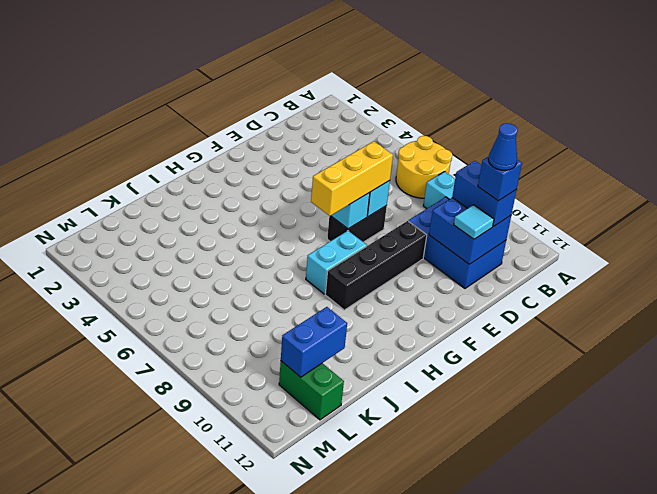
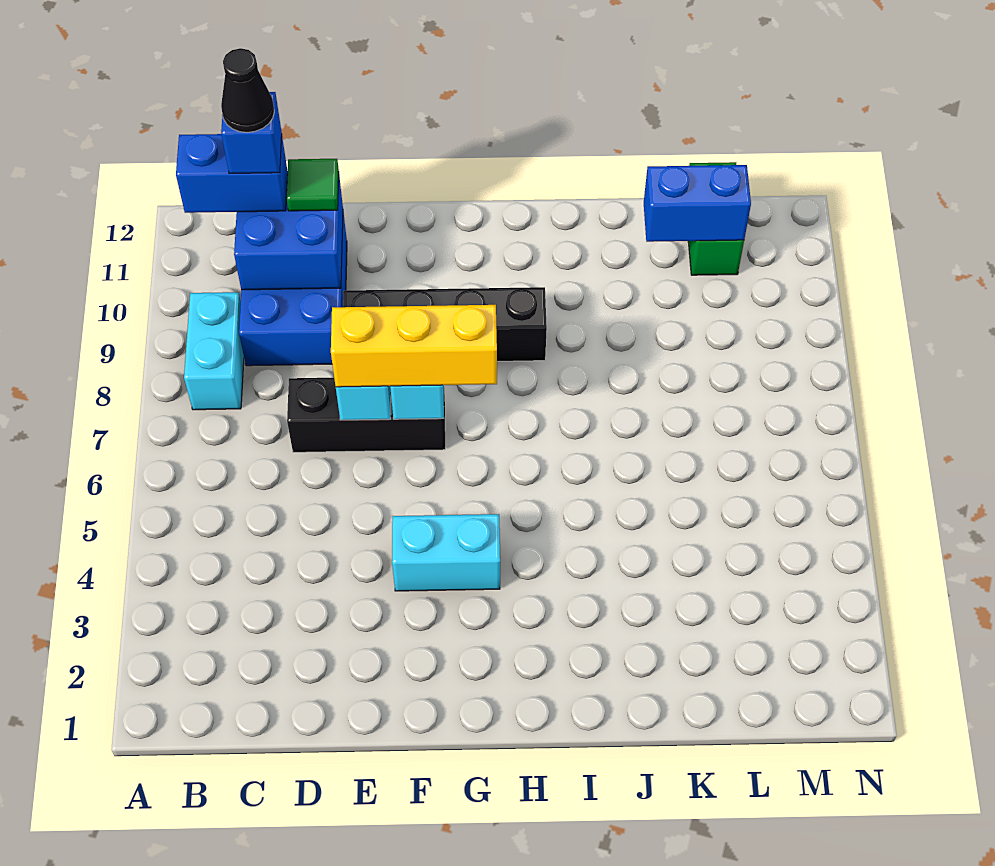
yellow 2x2 round brick [396,136,452,198] -> none
blue 1x2 brick [452,161,517,226] -> blue 1x2 brick turned to [176,134,288,213]
blue 1x1 cone [488,123,517,170] -> black 1x1 cone [221,48,274,132]
cyan 1x1 tile [454,205,494,239] -> green 1x1 tile [286,159,339,211]
black 1x2 brick [327,206,387,242] -> black 1x3 brick [287,378,445,452]
cyan 1x2 brick [306,231,367,294] -> cyan 1x2 brick moved to [392,514,500,591]

